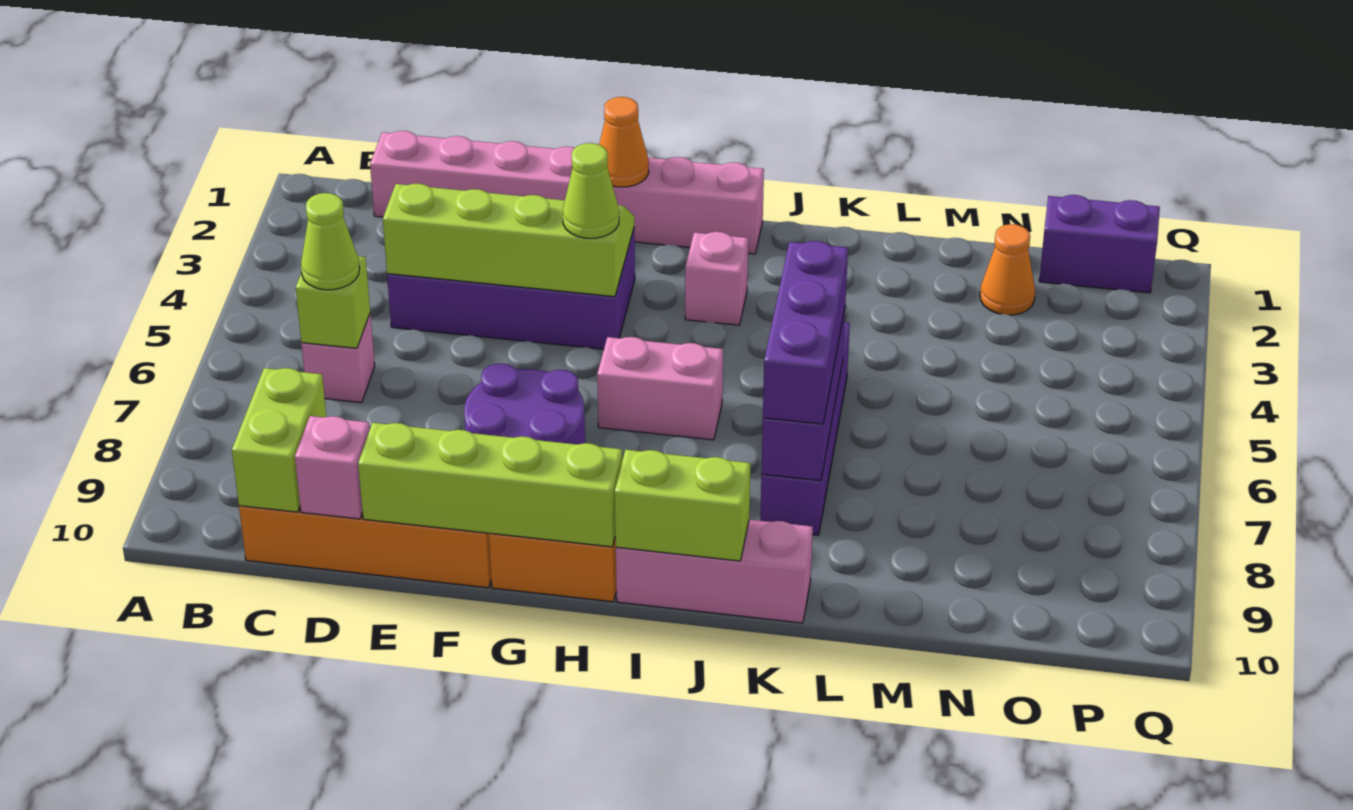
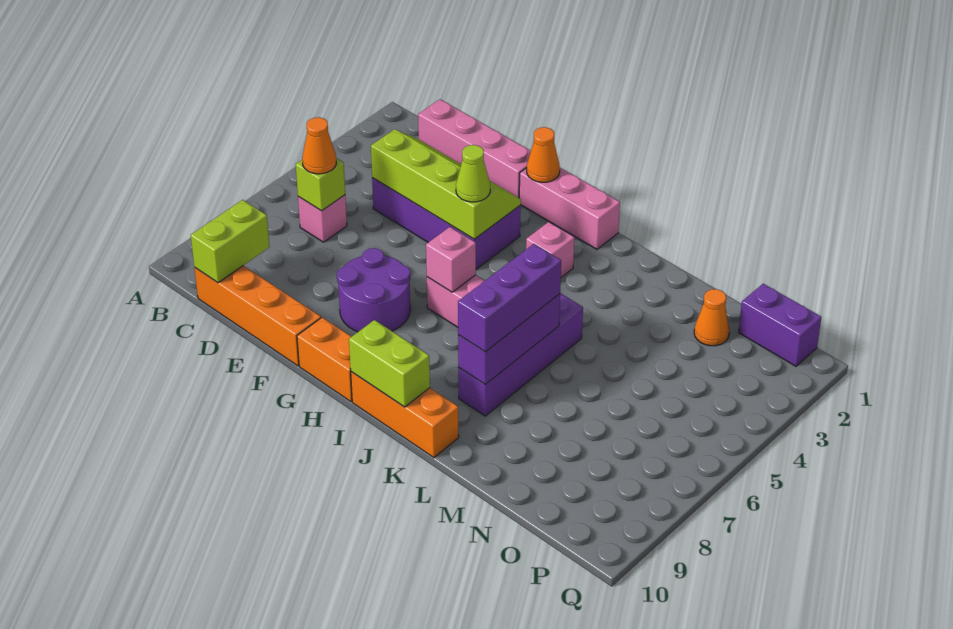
lime 1x1 cone [301,193,360,290] -> orange 1x1 cone [302,117,336,174]
pink 1x1 brick [295,416,370,519] -> pink 1x1 brick moved to [426,227,476,292]
lime 1x4 brick [358,423,622,547] -> none
pink 1x3 brick [616,520,813,623] -> orange 1x3 brick [351,372,459,458]

